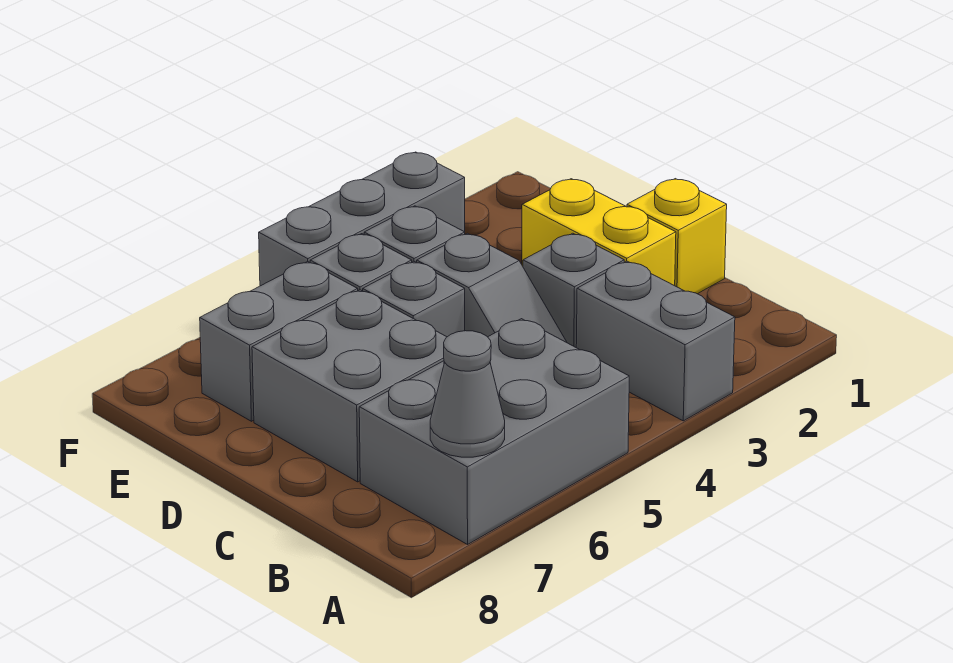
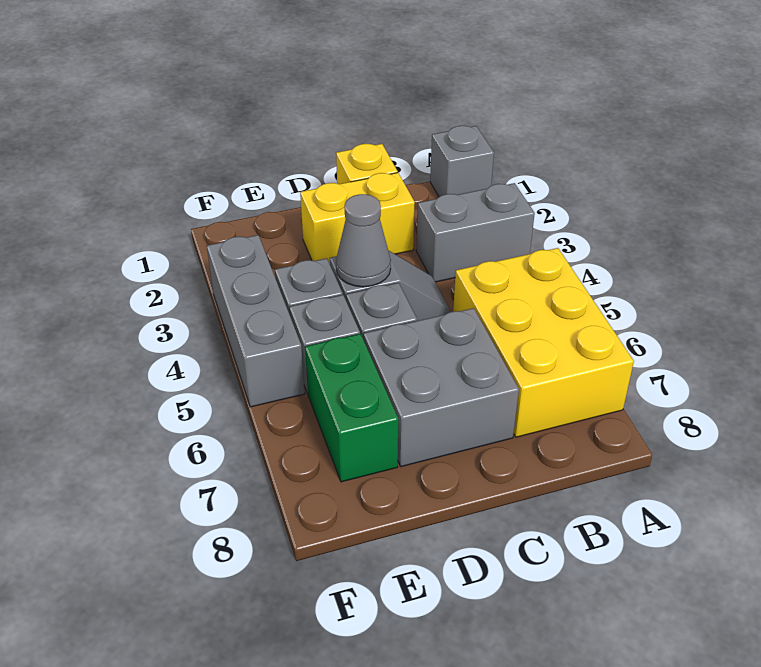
grey 2x3 brick [359,319,629,544] -> yellow 2x3 brick [453,248,634,437]
grey 1x1 cone [430,331,505,457] -> grey 1x1 cone moved to [336,194,391,287]
grey 1x1 brick [523,233,624,347] -> grey 1x1 brick moved to [430,126,494,197]
grey 1x2 brick [200,262,358,421] -> green 1x2 brick [305,334,398,482]

